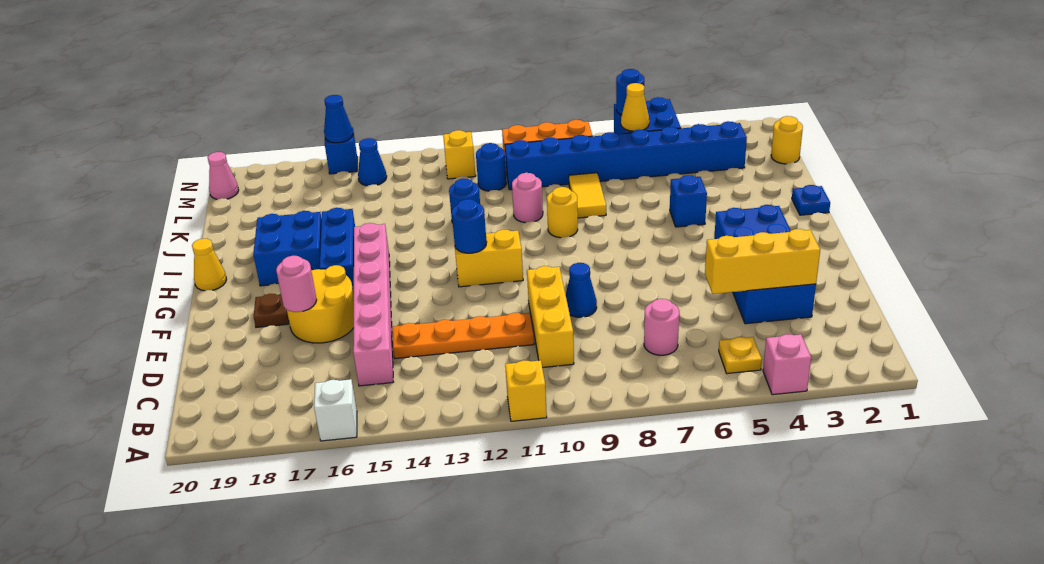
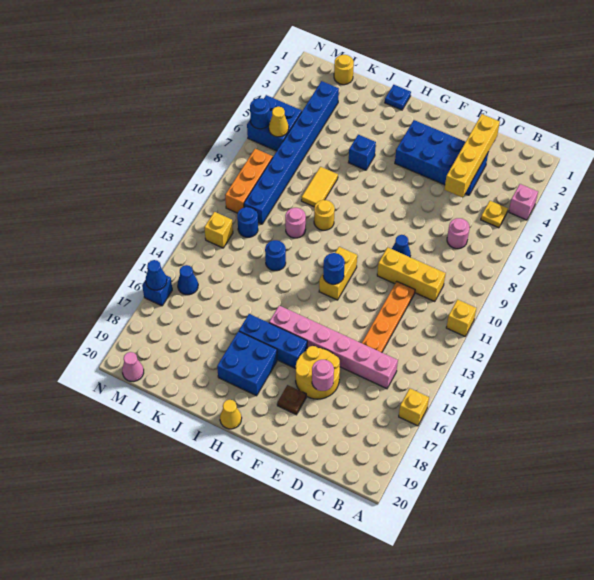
white 1x1 brick [314,379,357,441] -> yellow 1x1 brick [399,388,429,426]
yellow 1x3 brick [705,229,820,294] -> yellow 1x4 brick [444,114,500,198]
yellow 1x2 tile [569,173,606,218] -> yellow 1x2 tile turned to [301,167,338,207]

